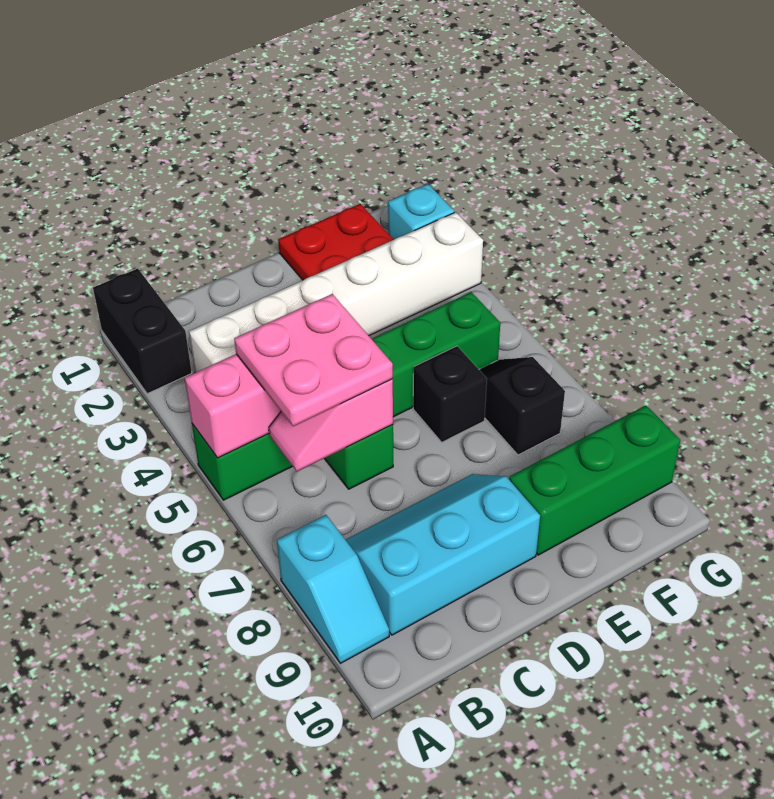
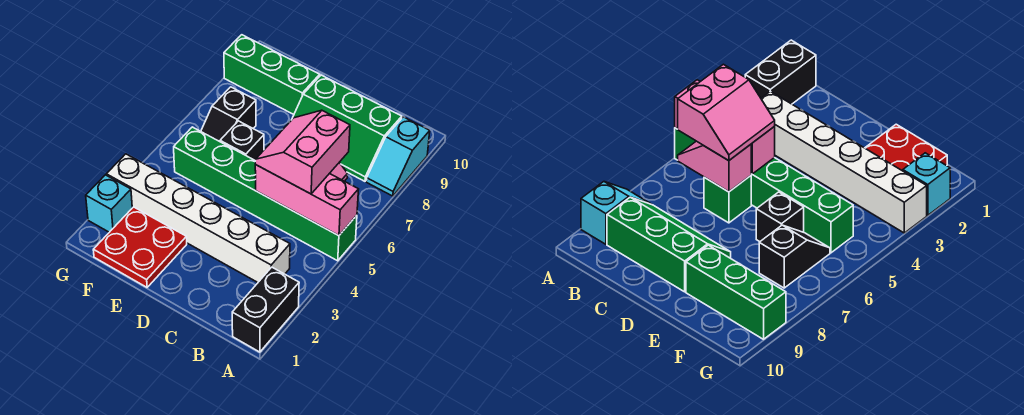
cyan 1x2 slope [277,515,389,663] -> cyan 1x2 slope turned to [366,117,430,196]
pink 2x2 plate [234,294,393,426] -> pink 2x2 slope [255,110,350,194]
cyan 2x3 slope [346,474,540,635] -> green 2x3 slope [292,75,402,181]

